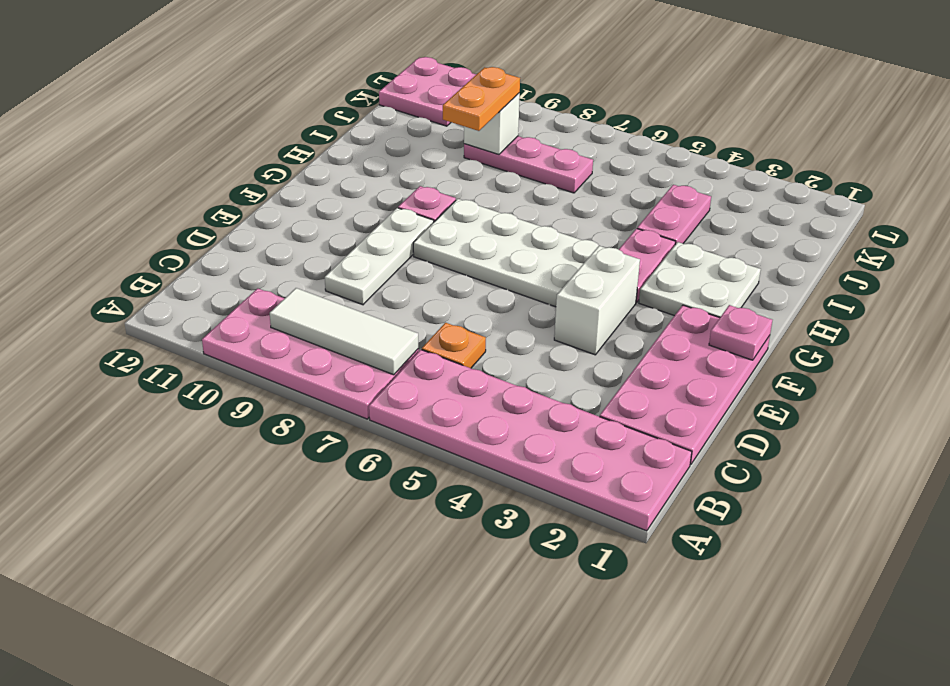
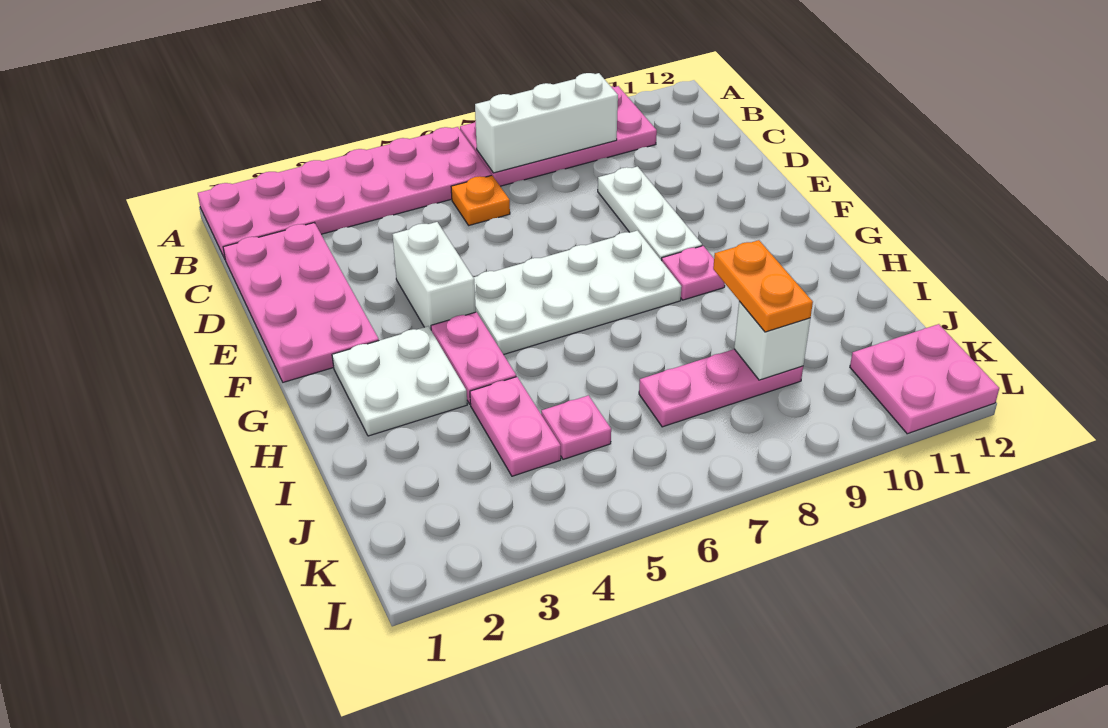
white 1x3 tile [270,288,418,375] -> white 1x3 brick [475,73,618,173]
pink 1x1 plate [709,305,772,360] -> pink 1x1 plate moved to [541,395,611,459]

